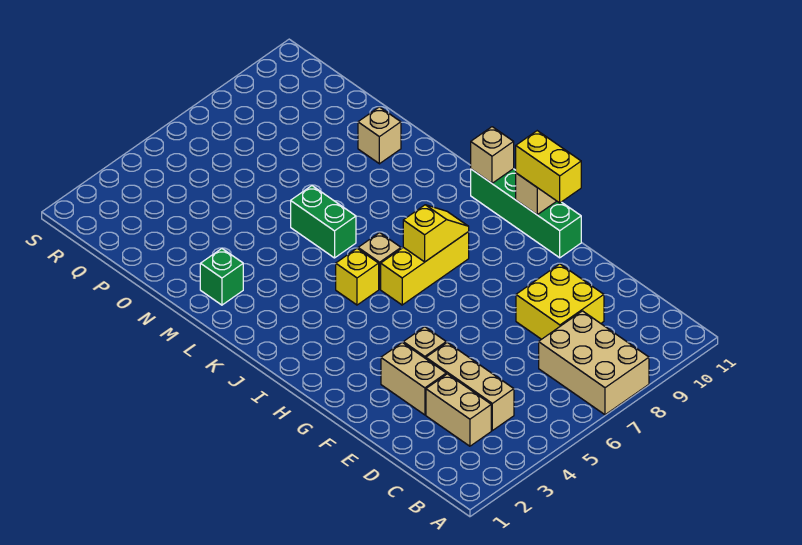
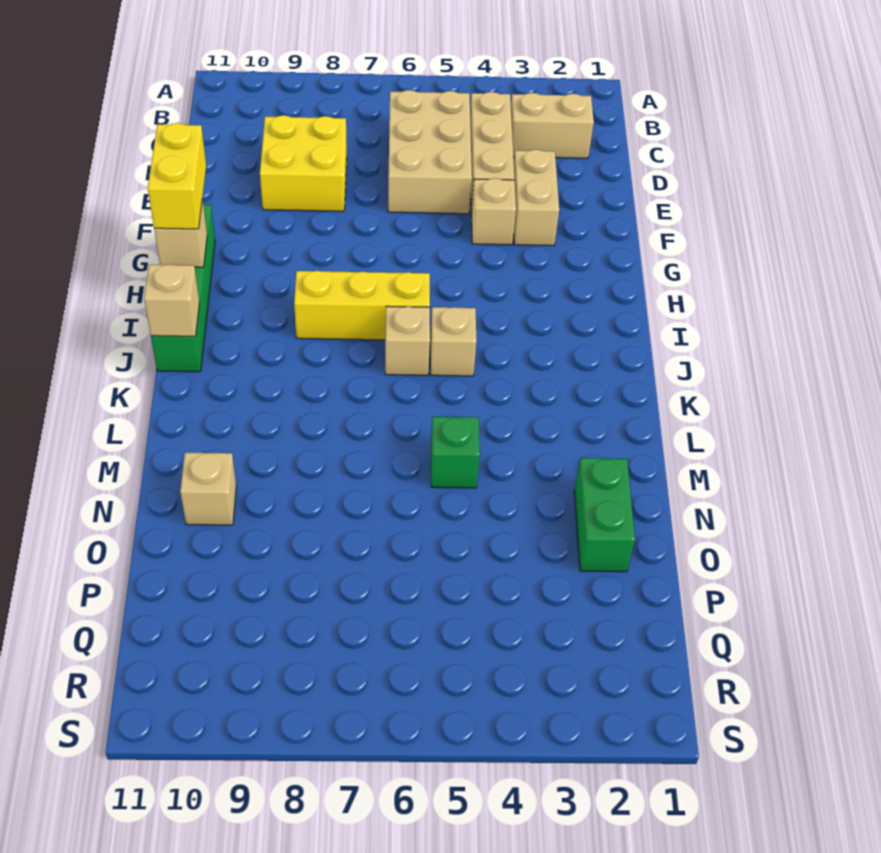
tan 2x3 brick [539,311,649,415] -> tan 2x3 brick moved to [388,90,472,214]
tan 1x2 brick [426,374,491,446] -> tan 1x2 brick turned to [511,93,594,158]
yellow 1x2 slope [403,205,469,262] -> none
yellow 1x1 brick [336,249,379,305] -> tan 1x1 brick [430,307,476,376]
green 1x2 brick [291,186,356,258] -> green 1x2 brick moved to [574,458,635,572]
green 1x1 brick [200,249,243,305] -> green 1x1 brick moved to [431,417,480,488]

